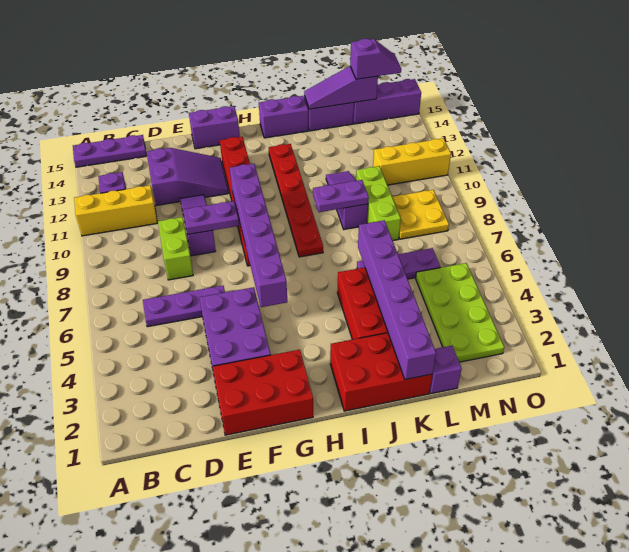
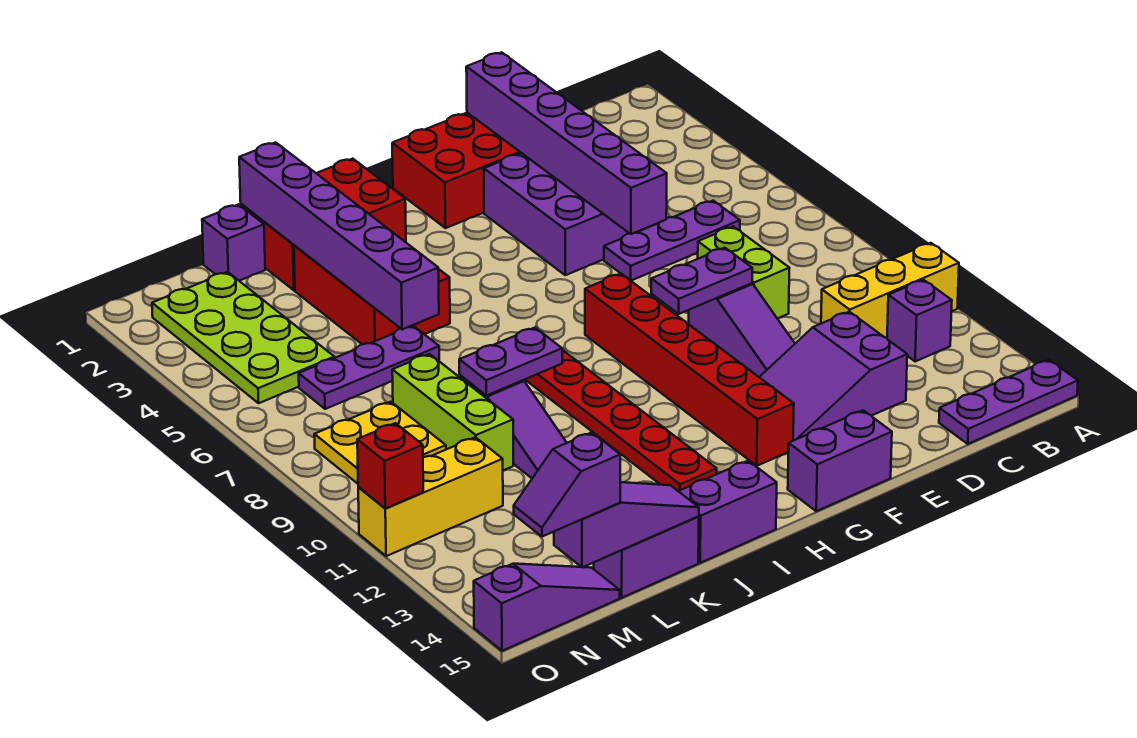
purple 1x6 brick [230,164,287,307] -> purple 1x6 brick moved to [466,52,667,234]
purple 1x3 brick [353,79,421,124] -> purple 1x3 slope [474,564,620,651]
none -> red 1x1 brick [357,423,423,508]

